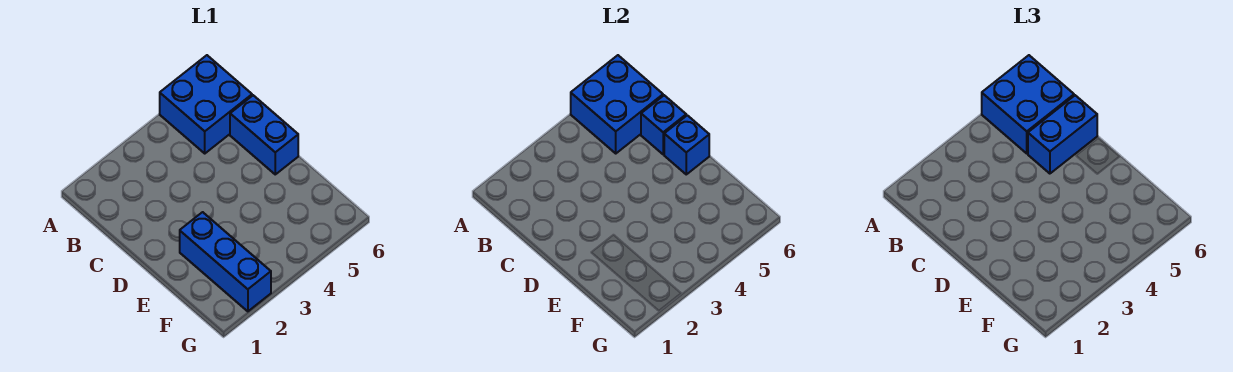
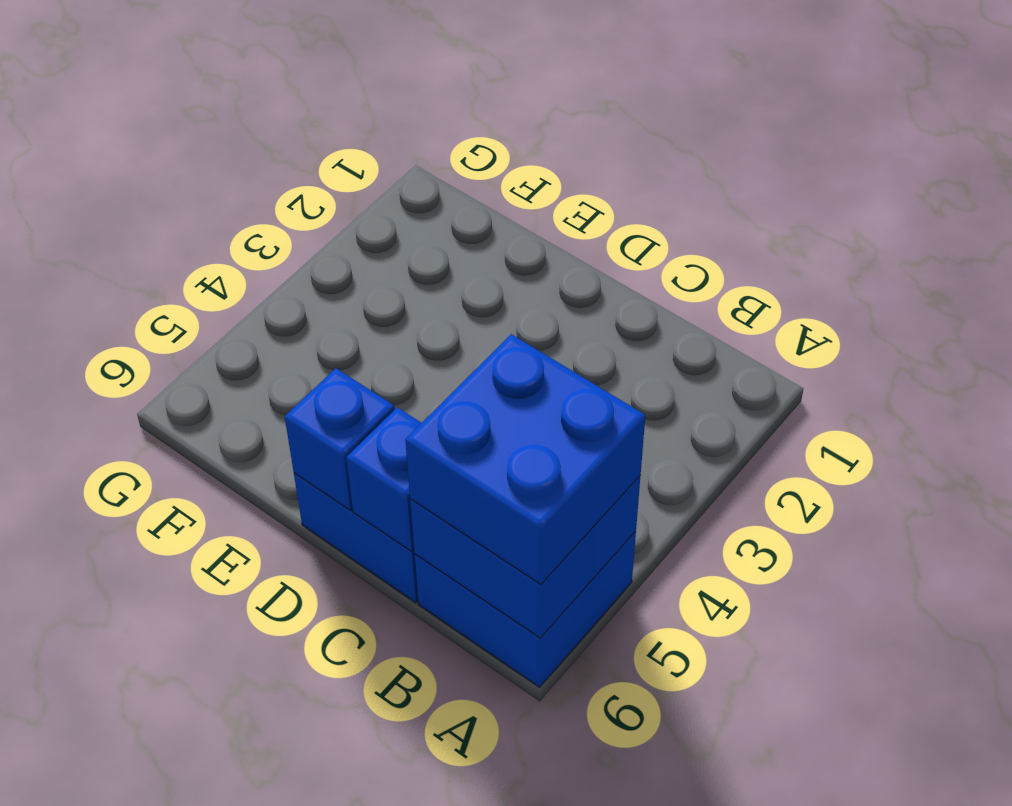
blue 1x2 brick [1028,95,1097,174] -> none
blue 1x3 brick [180,212,271,311] -> none

